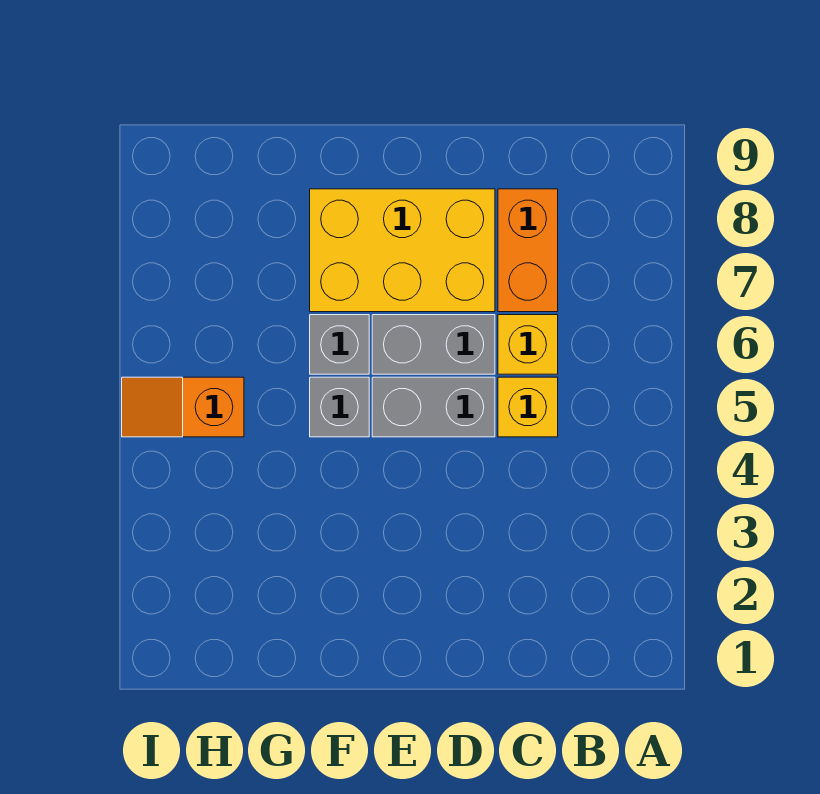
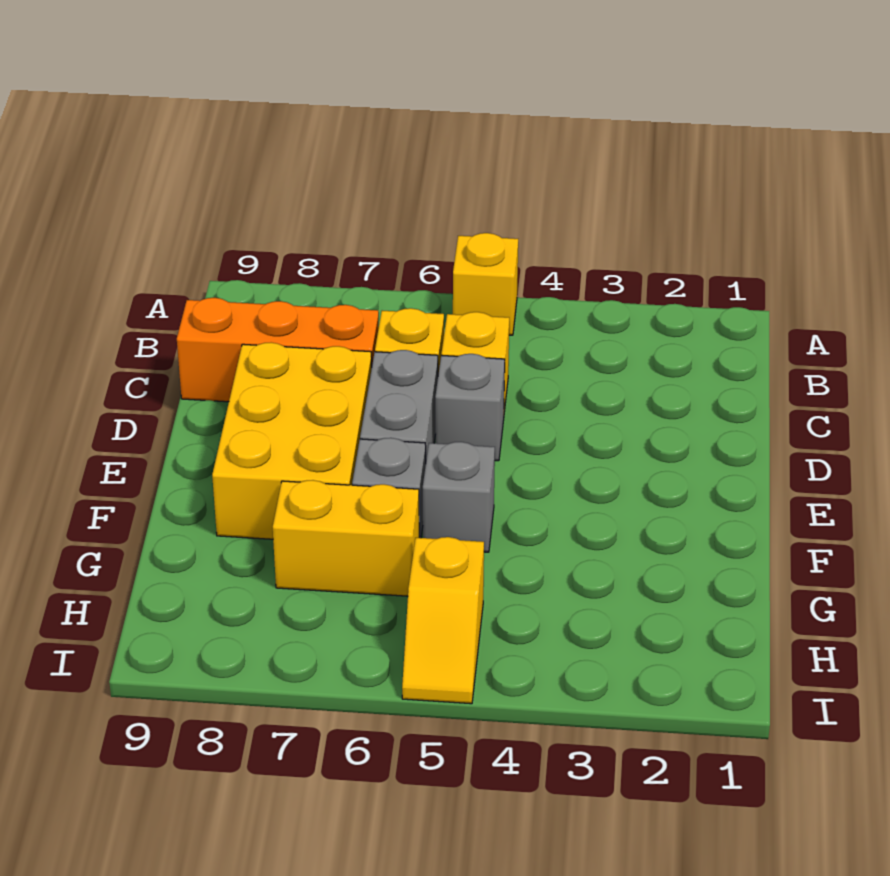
none -> yellow 1x1 brick [453,233,518,335]
orange 1x2 brick [498,189,558,312] -> orange 1x3 brick [177,298,379,402]
grey 1x2 brick [372,377,495,437] -> grey 1x1 brick [435,354,505,461]
none -> yellow 1x2 brick [273,480,419,596]
orange 1x2 slope [122,377,244,437] -> yellow 1x2 slope [402,537,484,704]

